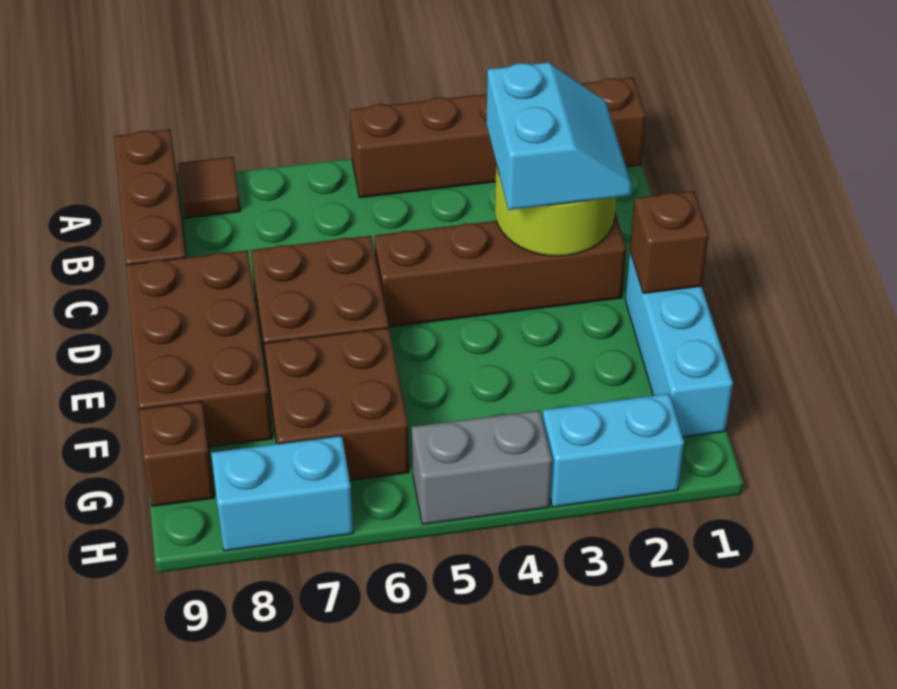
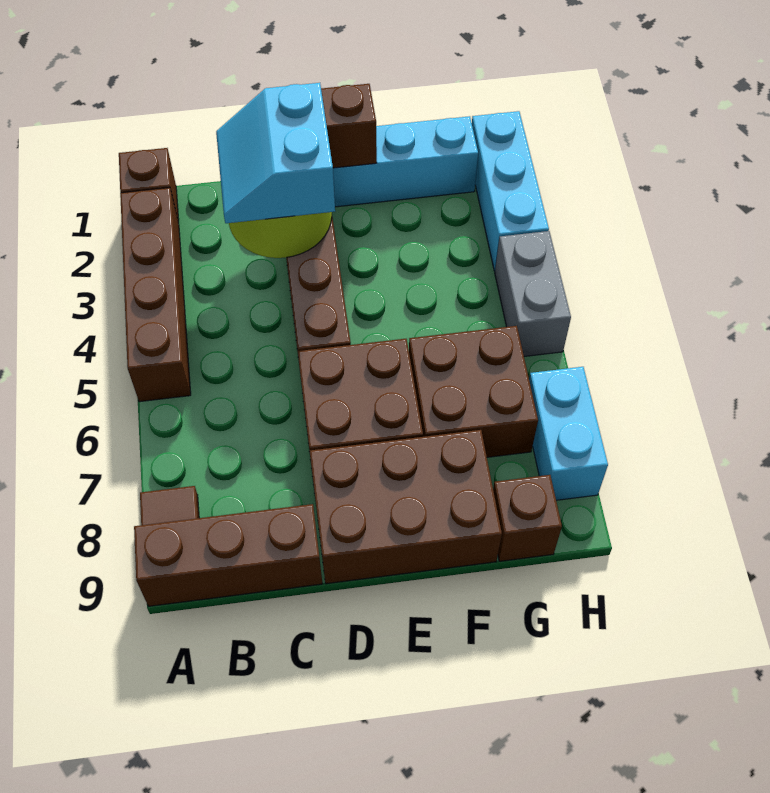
cyan 2x2 slope [486,62,632,210] -> cyan 2x2 slope turned to [216,83,335,223]
cyan 1x2 brick [542,394,684,507] -> cyan 1x3 brick [472,111,549,271]

